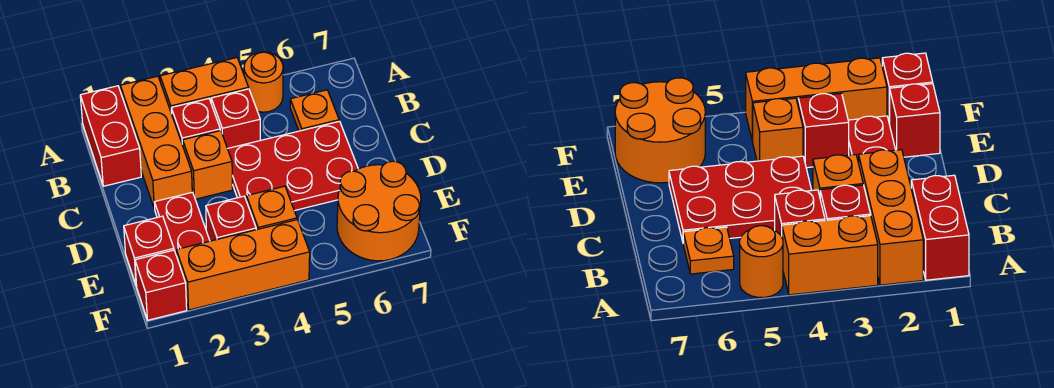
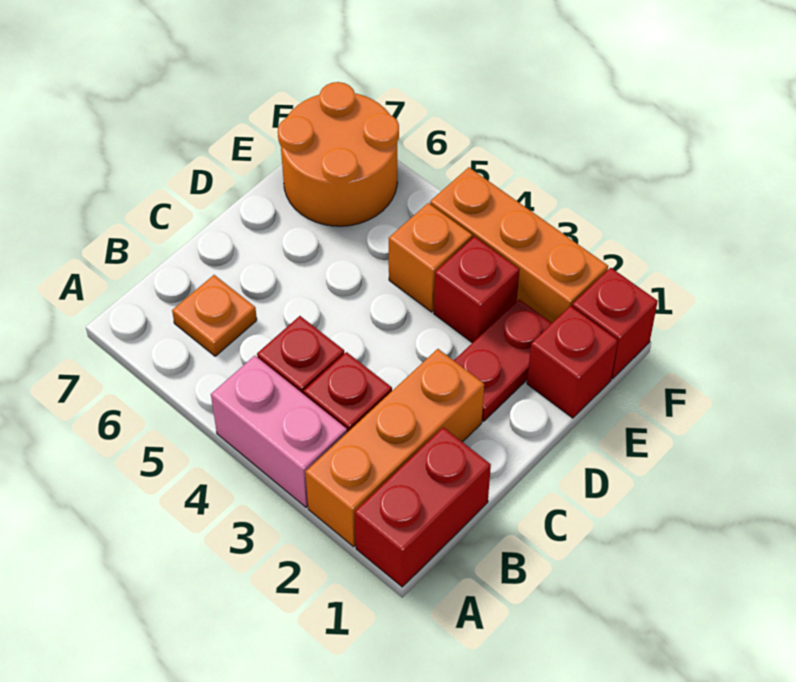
orange 1x2 brick [160,58,249,114] -> pink 1x2 brick [211,356,347,507]
orange 1x1 round brick [244,52,283,112] -> none
orange 1x1 brick [183,130,233,199] -> none
red 2x3 plate [228,121,358,211] -> none

